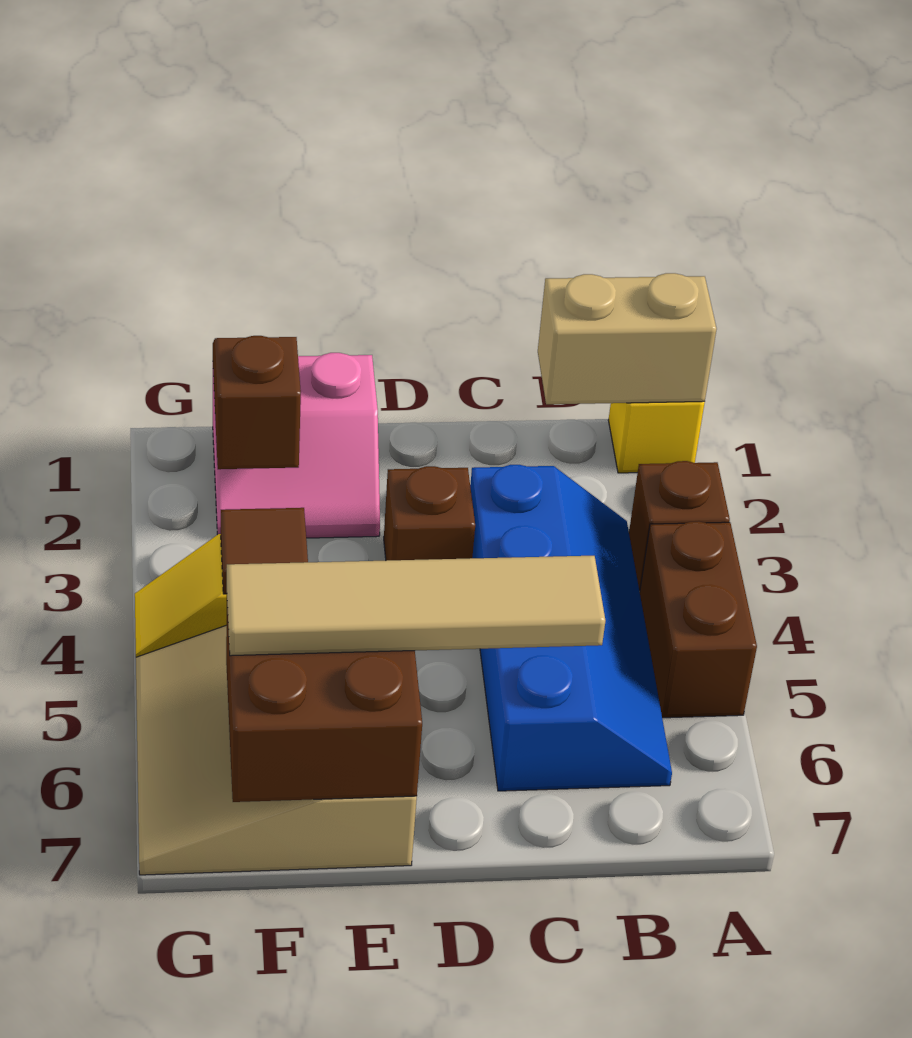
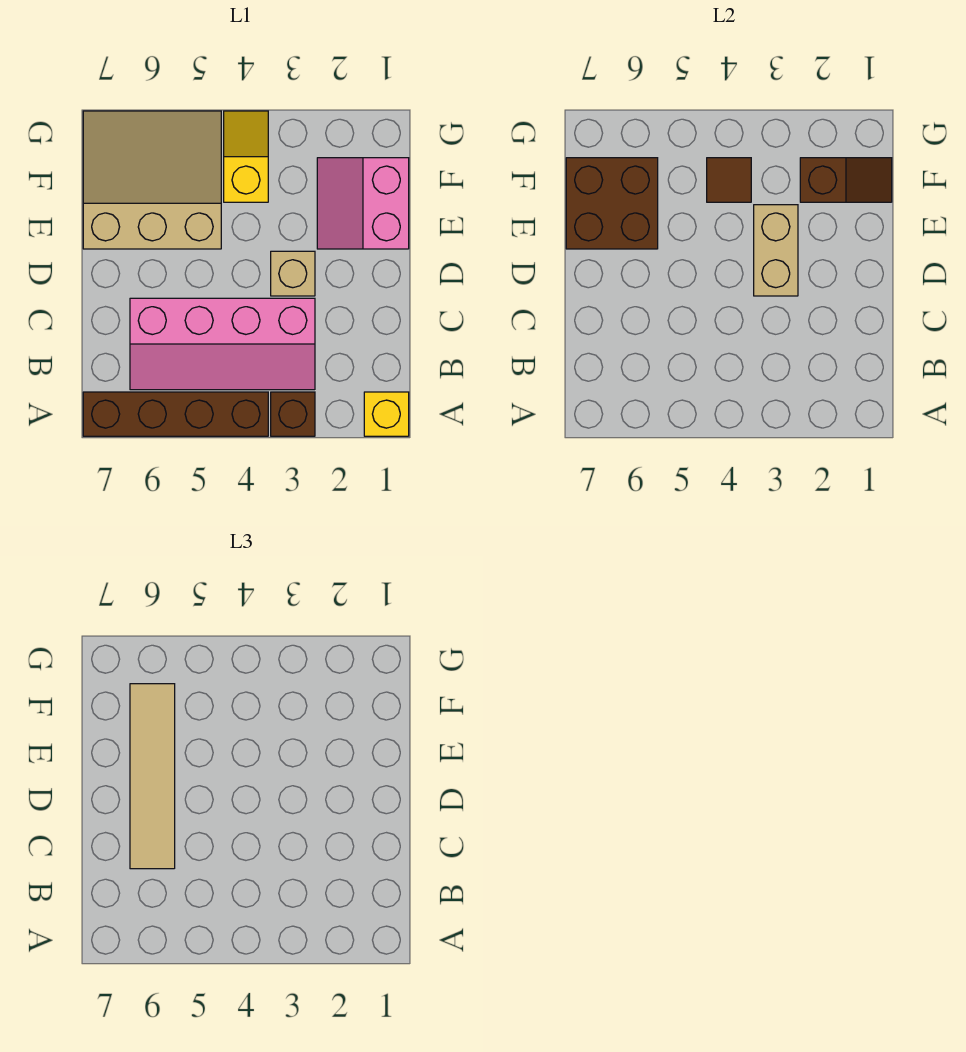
tan 1x2 brick [538,273,717,404] -> tan 1x2 brick moved to [754,205,798,296]
brown 1x2 brick [640,521,757,718] -> brown 1x4 brick [83,392,268,436]
blue 2x4 slope [470,465,672,791] -> pink 2x4 slope [130,298,315,390]
brown 1x1 brick [384,466,475,561] -> tan 1x1 brick [271,251,315,296]

